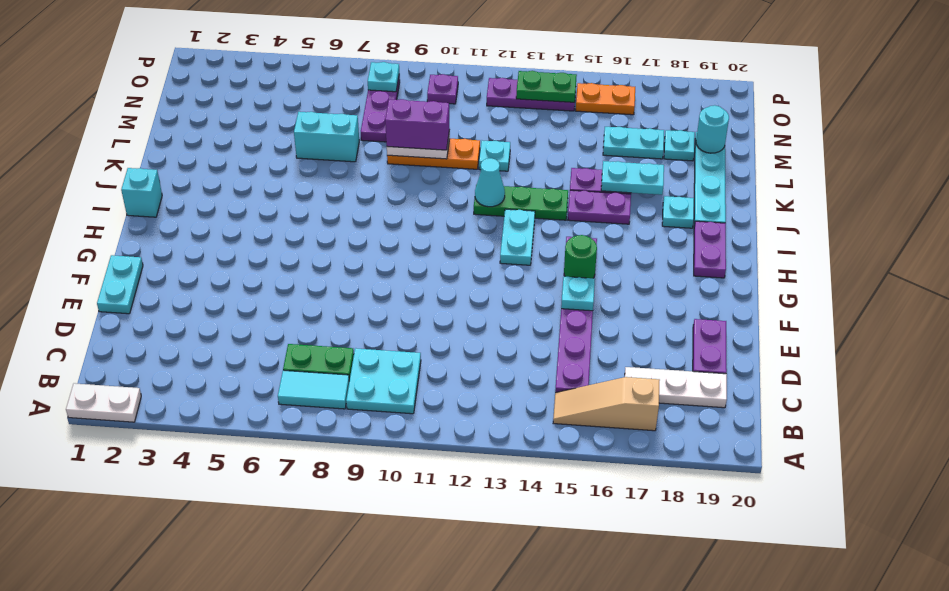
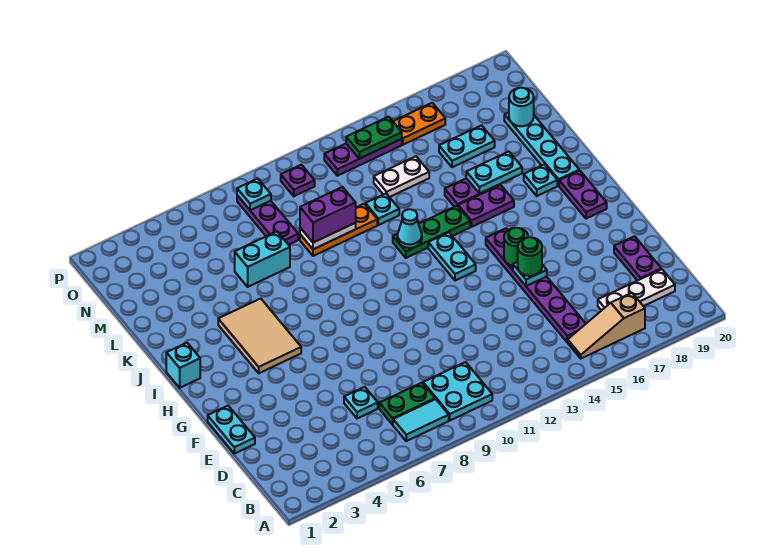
white 1x2 plate [66,383,141,422] -> white 1x2 plate moved to [374,156,429,197]
none -> green 1x1 round brick [518,237,542,276]
none -> tan 2x3 tile [218,299,301,373]
cyan 1x1 plate [664,130,695,161] -> cyan 1x1 plate moved to [344,387,378,419]

